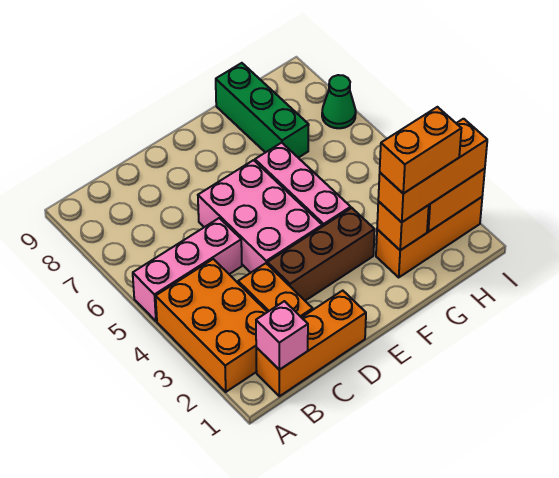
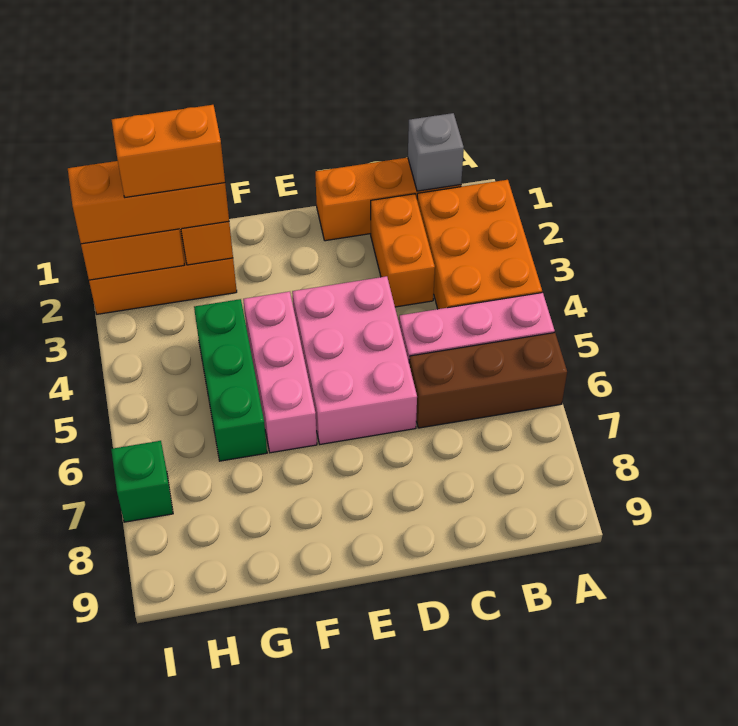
pink 1x1 brick [256,301,308,370] -> grey 1x1 brick [408,113,464,191]
brown 1x3 brick [267,208,375,301] -> brown 1x3 brick moved to [409,333,567,428]
green 1x3 brick [216,63,309,158] -> green 1x3 brick moved to [194,299,267,461]
green 1x1 cone [322,75,356,128] -> green 1x1 brick [111,441,173,522]

